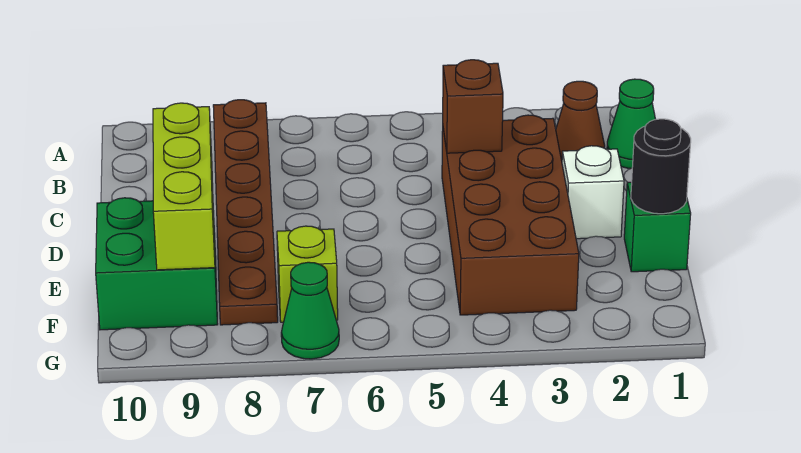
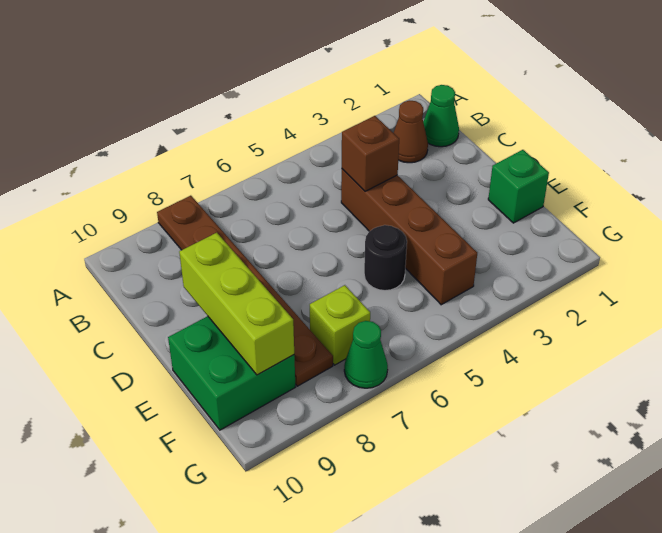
brown 2x4 brick [442,115,579,315] -> brown 1x4 brick [341,169,477,305]
white 1x1 brick [562,146,624,239] -> none
black 1x1 round brick [631,119,691,214] -> black 1x1 round brick moved to [364,225,407,291]

